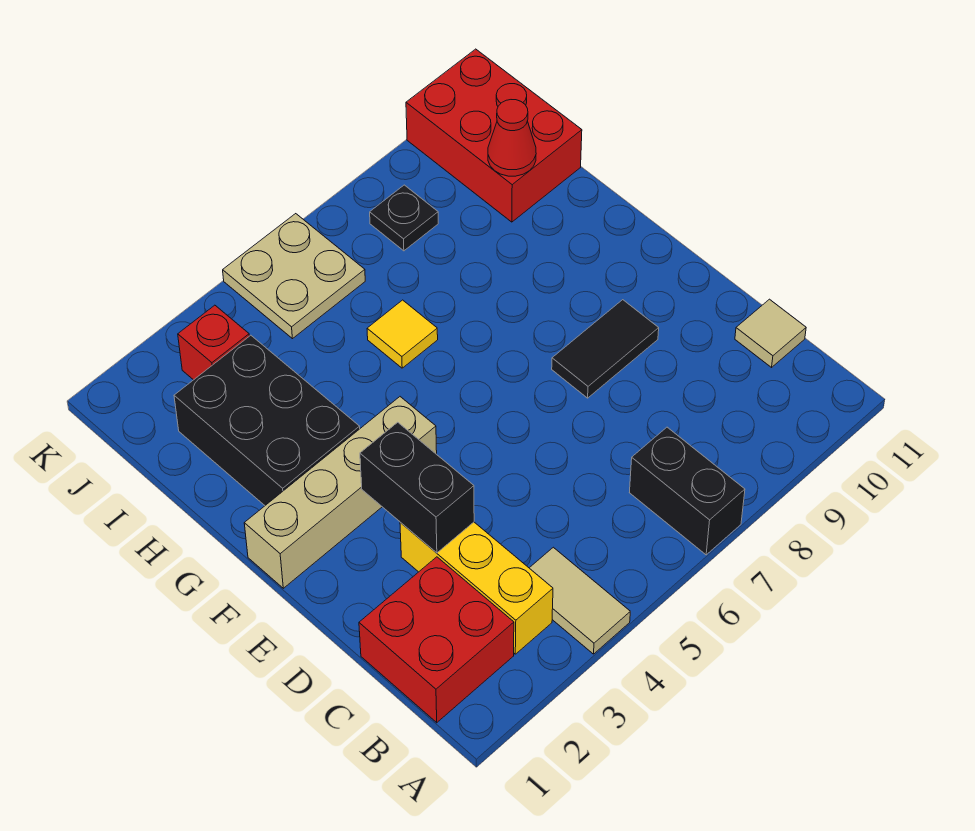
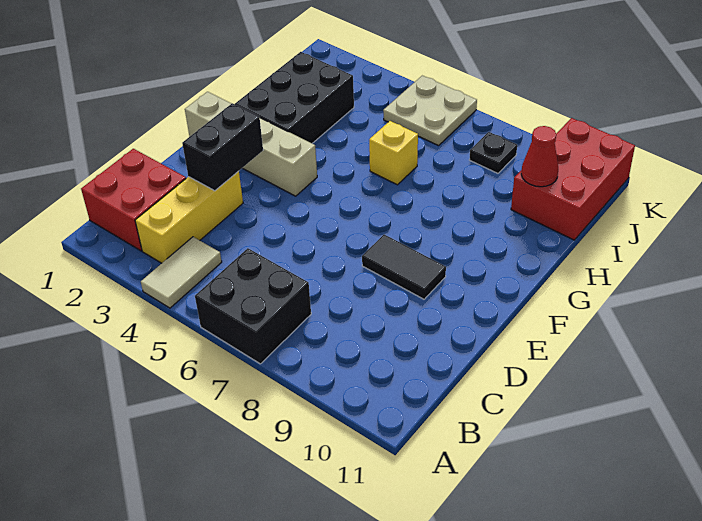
black 1x2 brick [629,427,745,555] -> black 2x2 brick [195,248,311,364]
tan 1x1 tile [735,299,806,367] -> none
yellow 1x1 tile [367,300,438,368] -> yellow 1x1 brick [369,121,418,185]
red 1x1 brick [178,305,249,380] -> none

